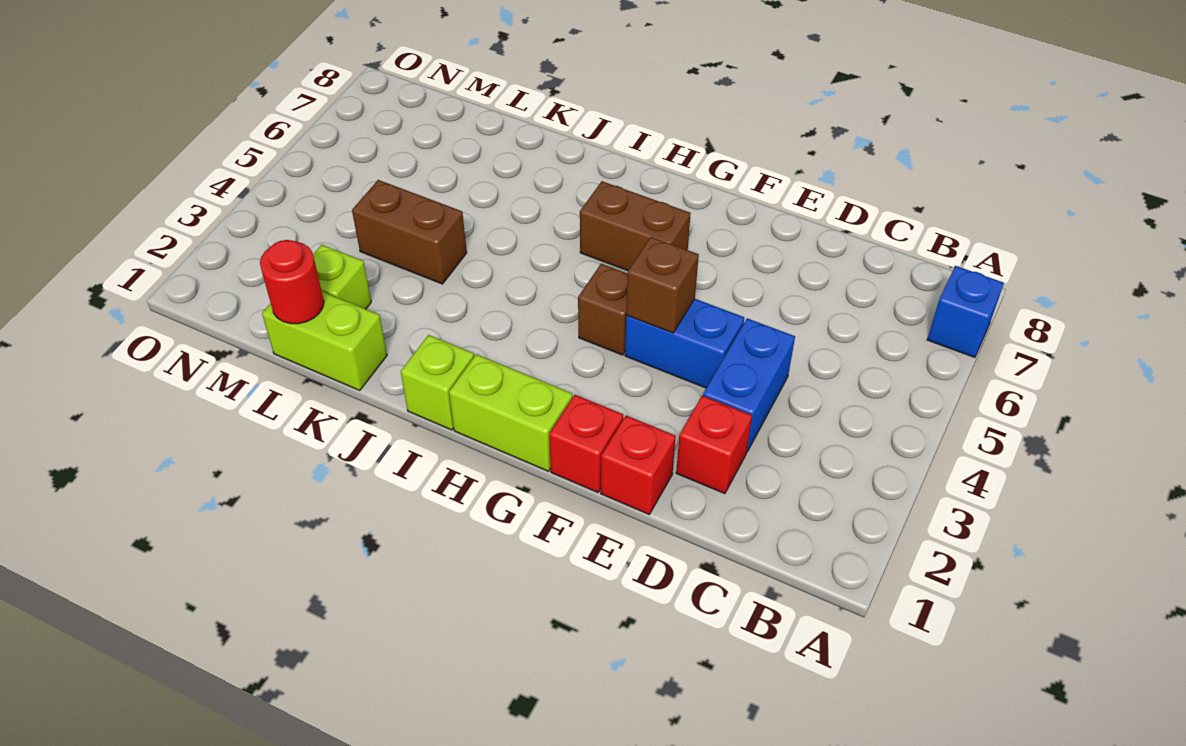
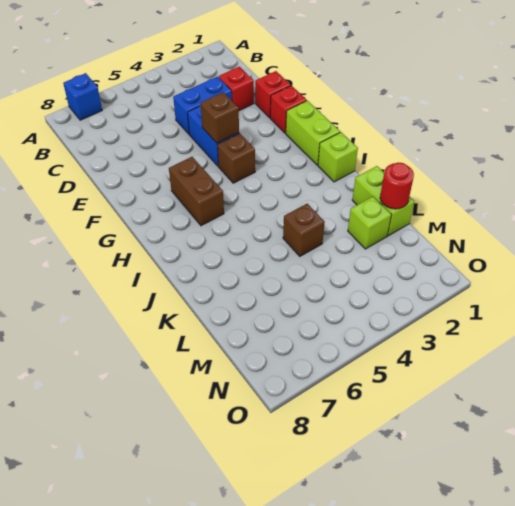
brown 1x2 brick [352,180,467,284] -> brown 1x1 brick [283,204,325,256]

